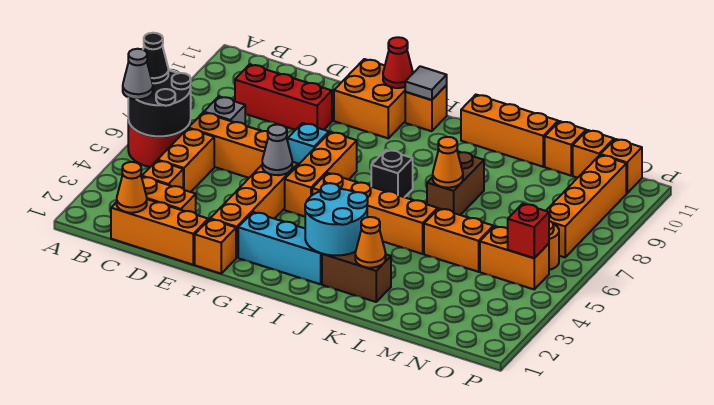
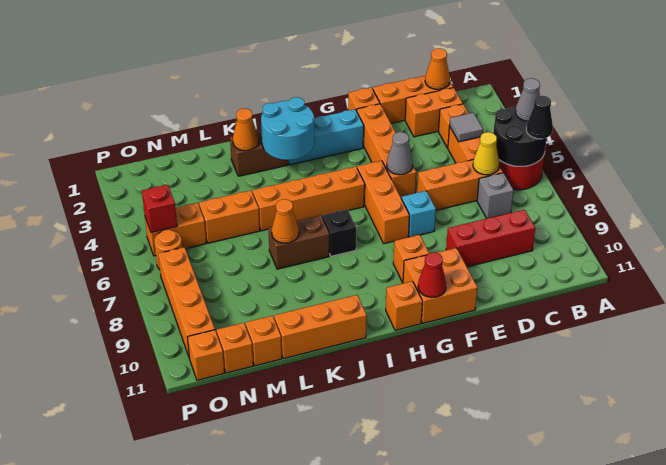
none -> yellow 1x1 cone [473,132,499,175]
none -> orange 1x1 brick [393,235,429,282]
grey 1x1 tile [405,66,447,100] -> grey 1x1 tile moved to [449,113,483,142]
brown 1x2 brick [427,152,484,215] -> brown 1x2 brick turned to [268,215,329,269]

